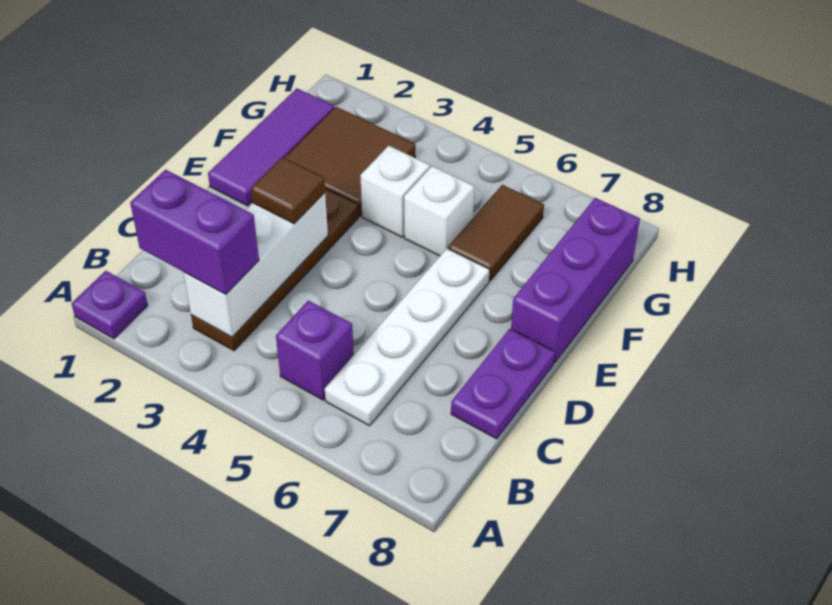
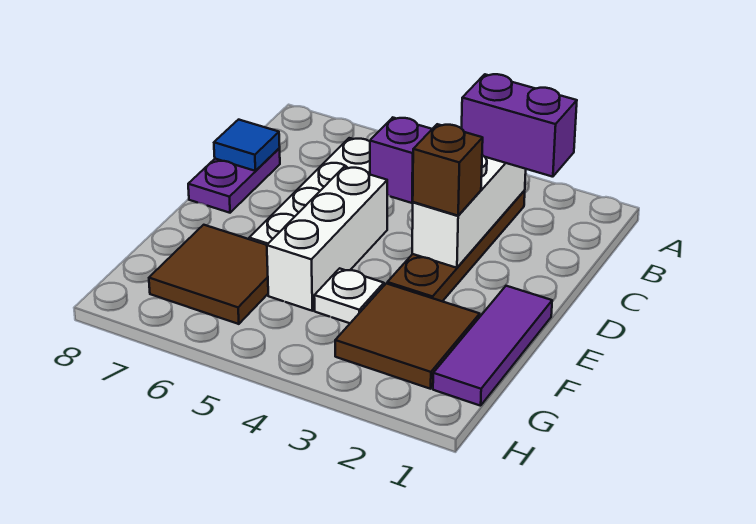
purple 1x1 plate [72,271,148,339] -> none
none -> blue 1x1 tile [214,120,280,171]
brown 1x1 tile [251,157,325,224] -> brown 1x1 brick [413,124,483,216]
purple 1x3 brick [511,198,640,363] -> none
white 1x1 brick [360,146,430,237] -> white 1x1 plate [314,268,384,323]
white 1x1 brick [404,166,474,256] -> white 1x3 brick [267,167,387,311]
brown 1x2 tile [448,185,544,281] -> brown 2x2 tile [149,225,268,324]

